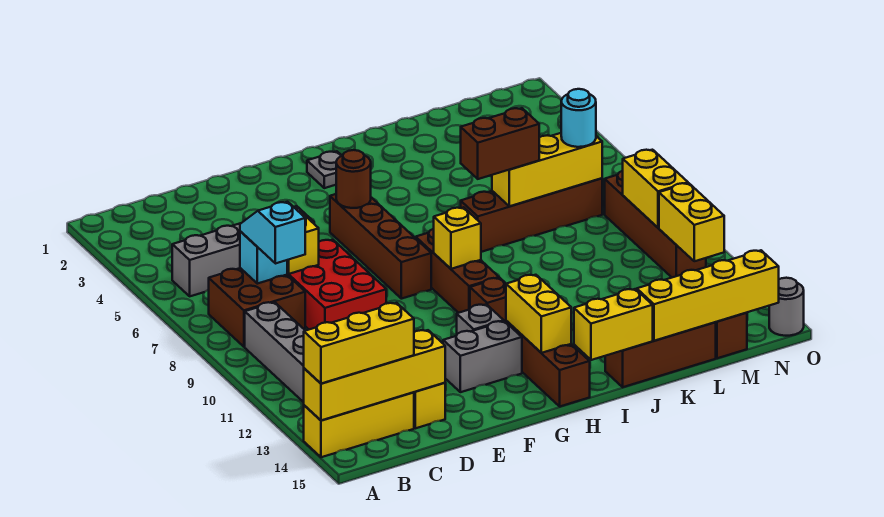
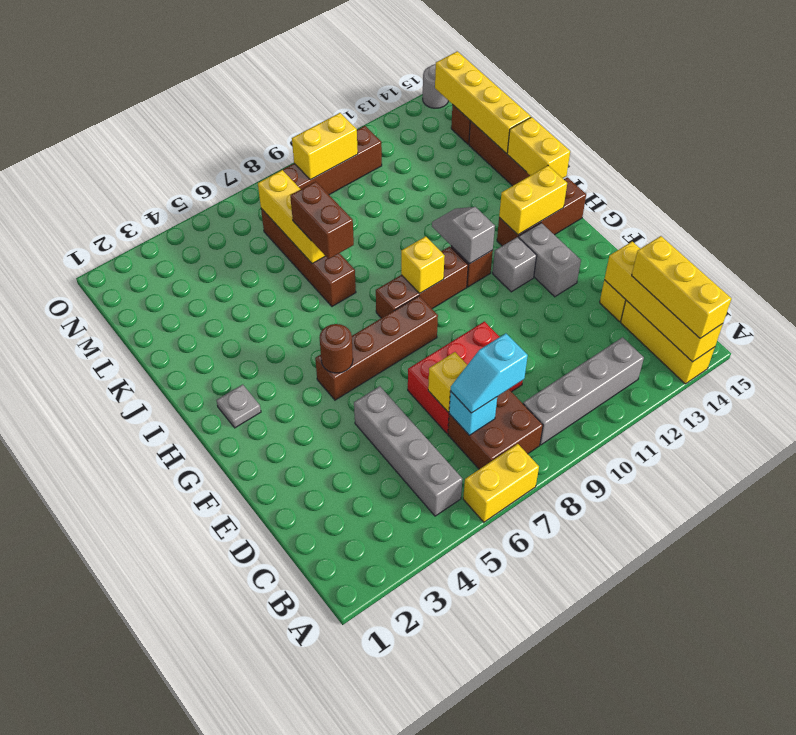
none -> grey 1x2 slope [432,207,495,264]
cyan 1x1 round brick [561,89,596,147] -> none
yellow 1x2 brick [659,183,724,261] -> yellow 1x2 brick moved to [463,444,539,522]

